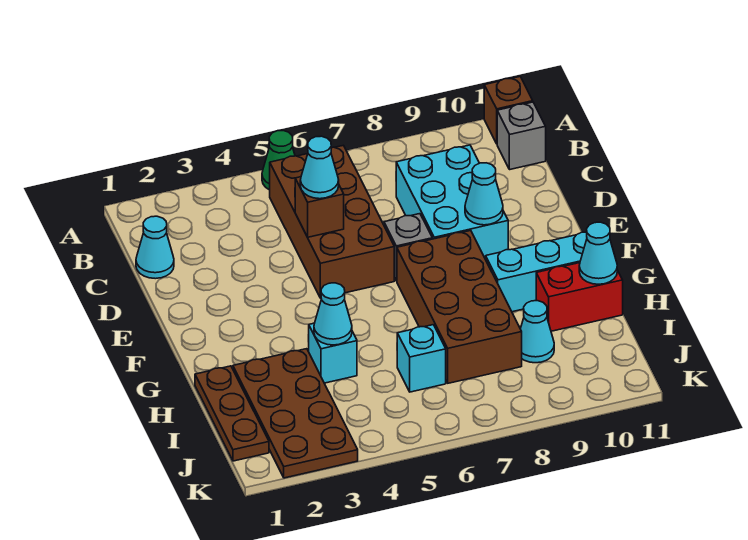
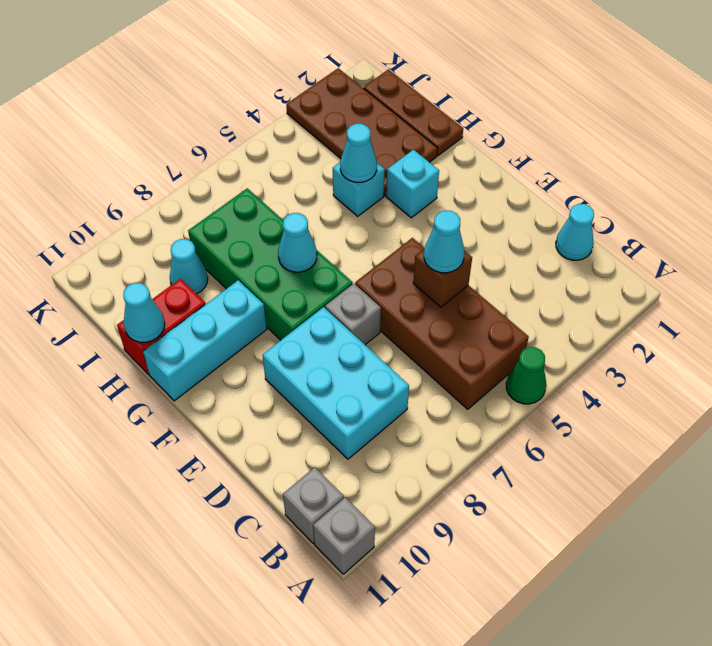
brown 1x1 brick [484,77,533,144] -> grey 1x1 brick [313,497,375,574]
cyan 1x1 cone [465,163,503,225] -> cyan 1x1 cone moved to [278,213,317,272]
brown 2x4 brick [397,231,522,383] -> green 2x4 brick [188,188,353,340]
cyan 1x1 brick [397,325,446,392] -> cyan 1x1 brick moved to [386,150,439,218]

